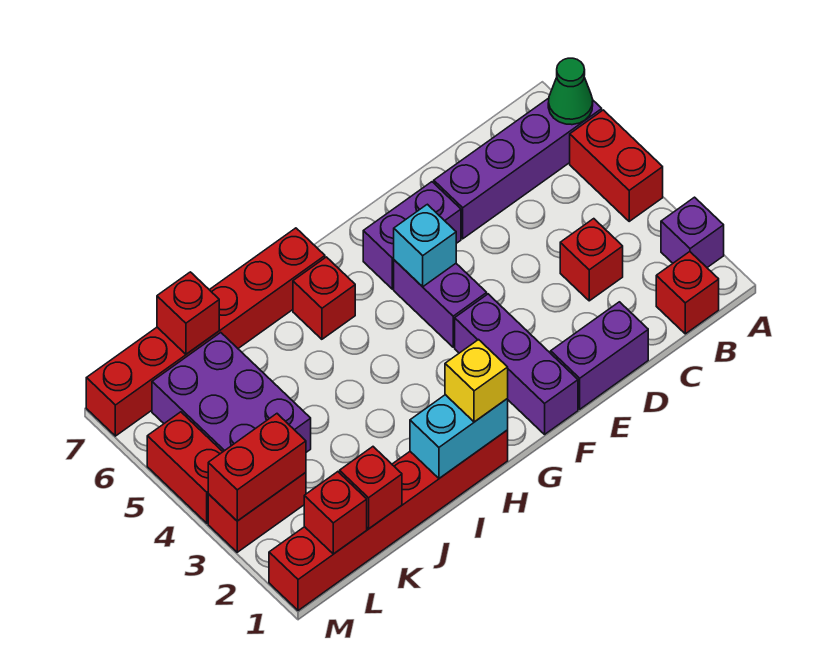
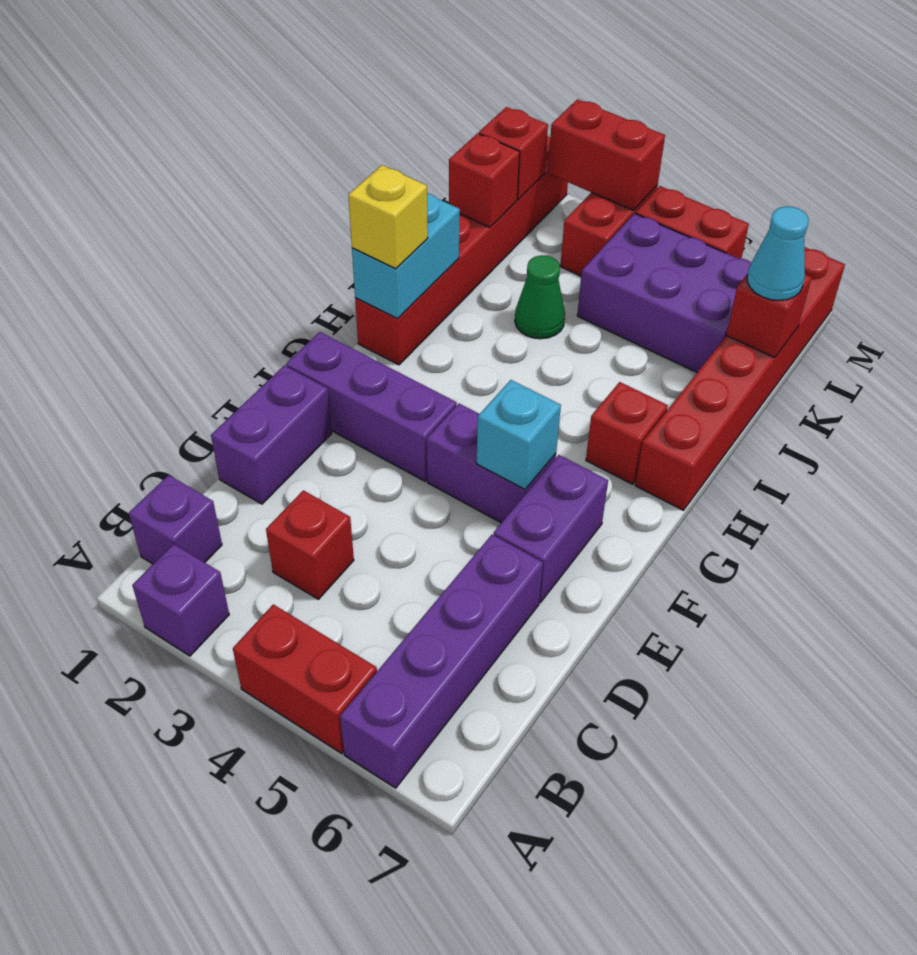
green 1x1 cone [548,58,593,125] -> green 1x1 cone moved to [515,255,565,339]
red 1x1 brick [656,252,719,334] -> purple 1x1 brick [129,475,222,564]
none -> cyan 1x1 cone [747,206,809,301]
red 1x2 brick [208,414,306,521] -> red 1x2 brick turned to [548,99,665,210]

